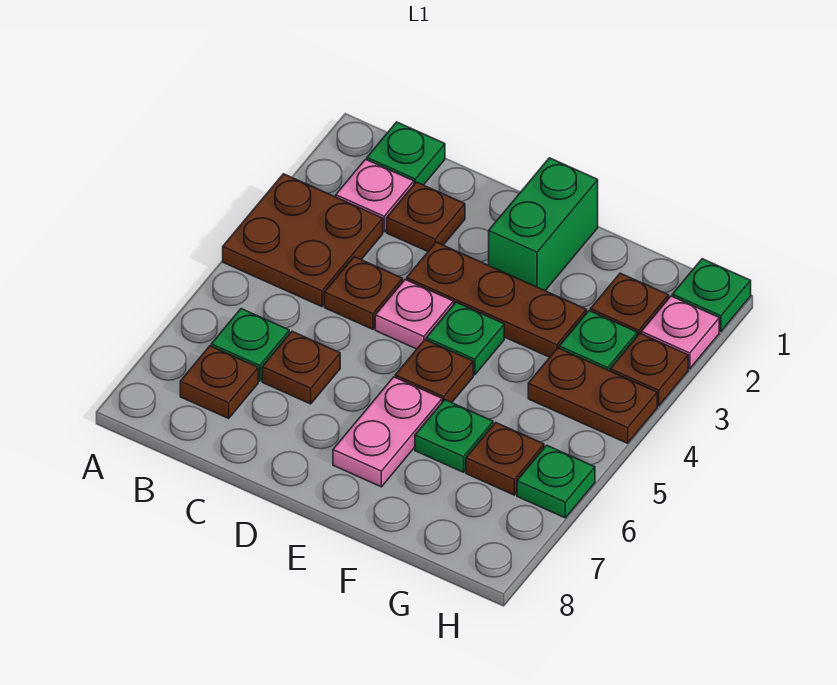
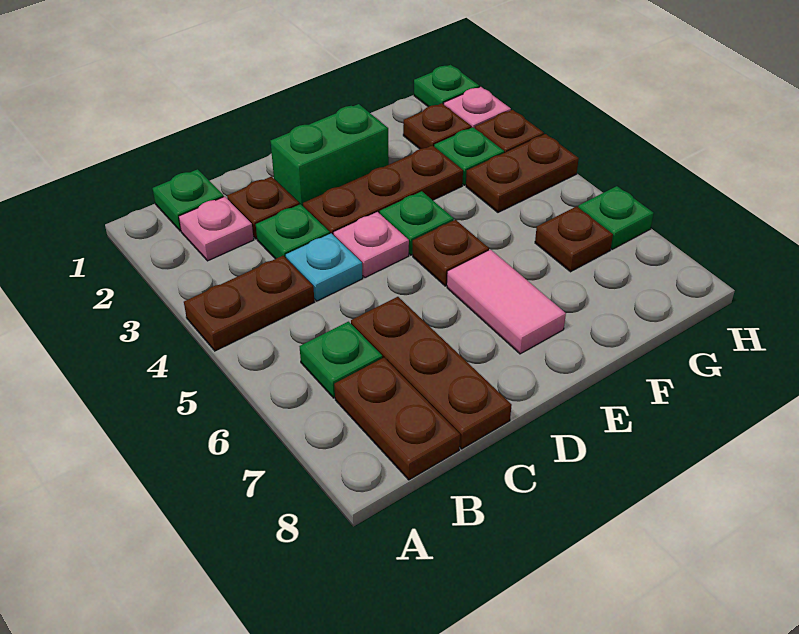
brown 2x2 plate [223,174,383,307] -> brown 1x2 plate [184,256,314,351]
brown 1x1 plate [180,346,258,418] -> brown 1x2 plate [334,358,460,480]
brown 1x1 plate [325,257,403,329] -> cyan 1x1 plate [286,233,363,301]
brown 1x1 plate [262,331,340,404] -> brown 1x3 plate [351,297,512,449]
green 1x2 brick [489,158,598,291] -> green 1x2 brick turned to [271,104,389,206]
pink 1x2 plate [333,377,442,487] -> pink 1x2 tile [447,250,566,354]
green 1x1 plate [415,400,493,472] -> green 1x1 plate moved to [256,204,330,259]

